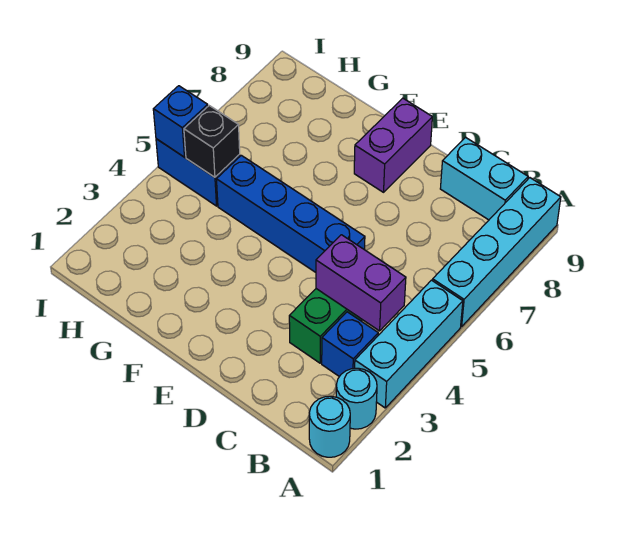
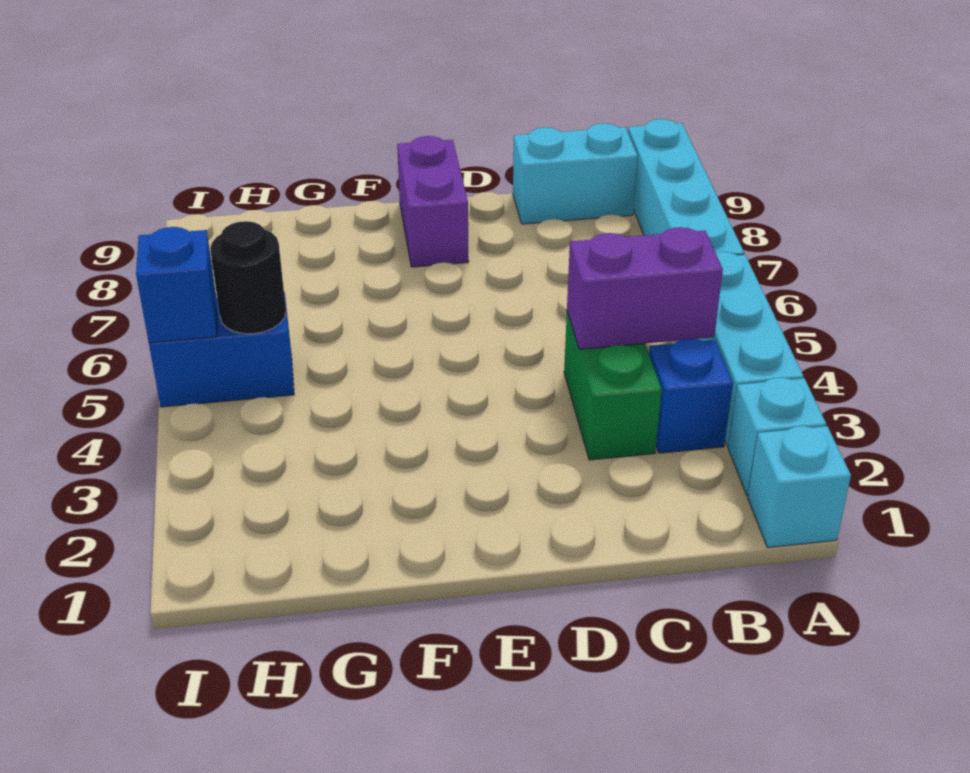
cyan 1x1 round brick [309,396,350,457] -> cyan 1x1 brick [748,426,851,548]
cyan 1x1 round brick [336,368,377,429] -> cyan 1x1 brick [728,378,826,495]
blue 1x4 brick [216,155,365,272] -> none
black 1x1 brick [184,106,240,177] -> black 1x1 round brick [210,221,286,334]

